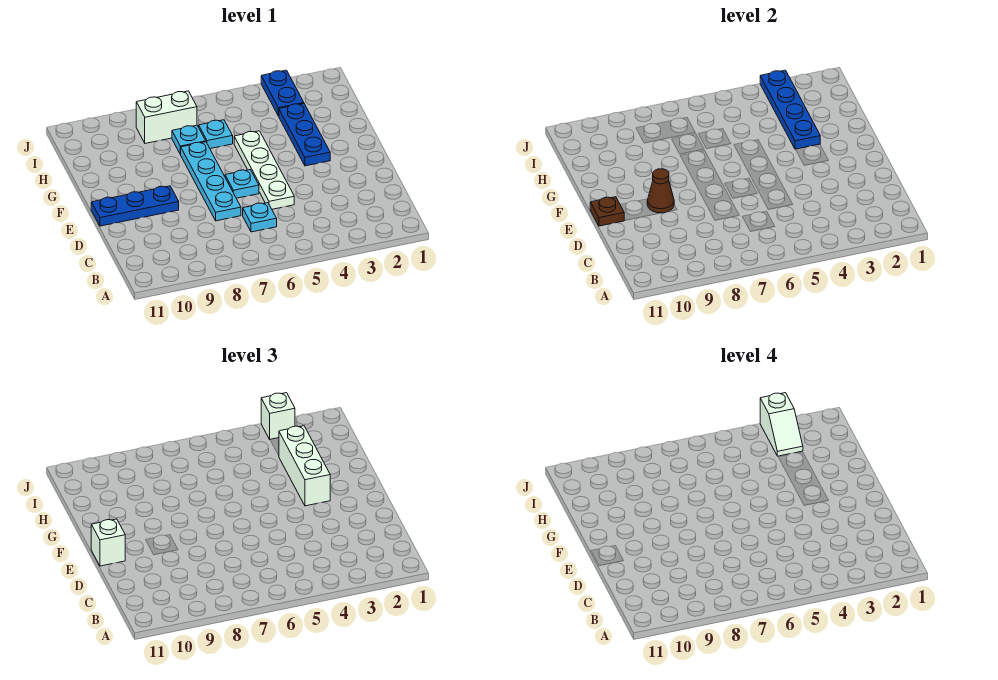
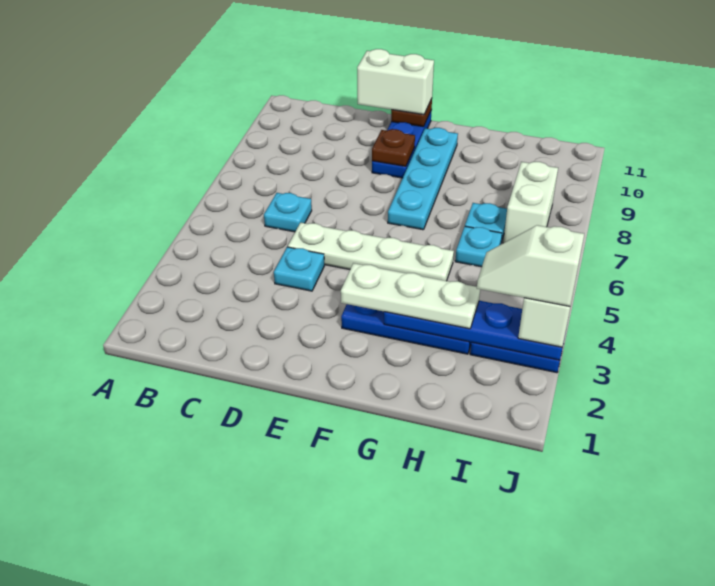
cyan 1x4 plate [180,142,241,221] -> cyan 1x4 plate turned to [388,128,458,230]
cyan 1x1 plate [225,170,259,198] -> cyan 1x1 plate moved to [274,247,324,291]
brown 1x1 cone [647,169,674,213] -> brown 1x1 plate [372,129,415,166]
white 1x1 brick [91,519,125,566] -> white 1x2 brick [357,49,434,115]
white 1x3 brick [279,426,330,506] -> white 1x3 plate [341,263,480,329]

